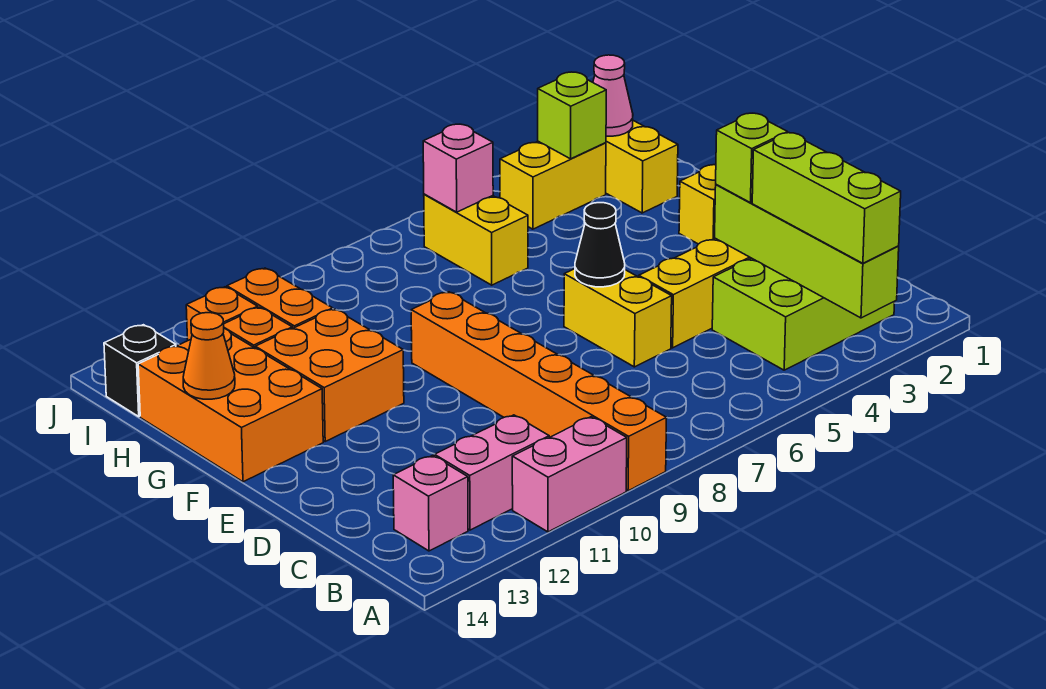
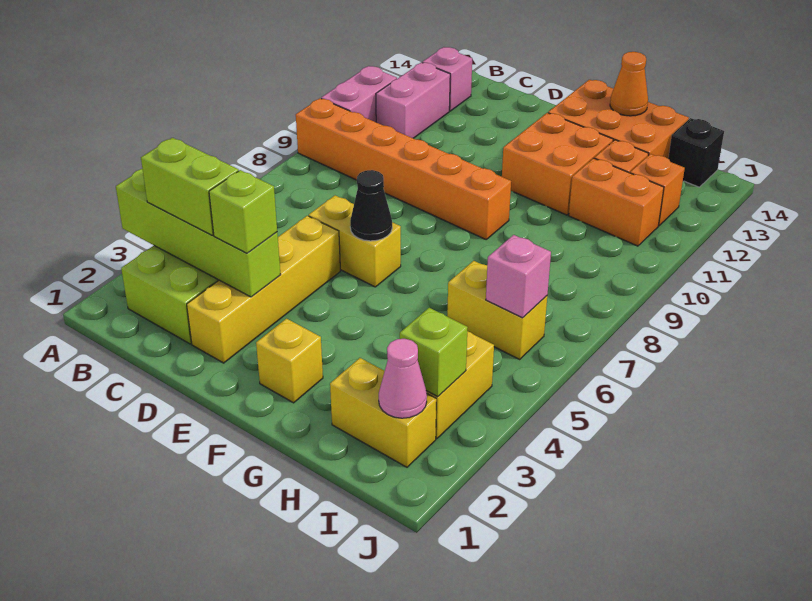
lime 1x3 brick [752,133,901,263] -> lime 1x2 brick [141,138,239,235]

